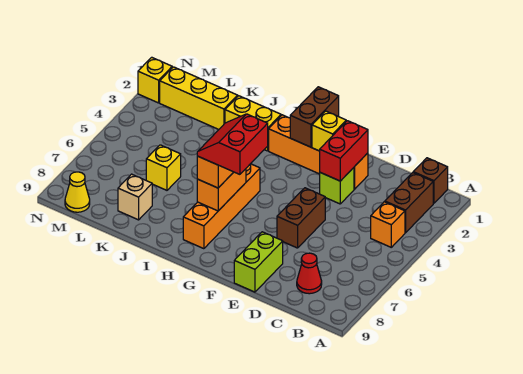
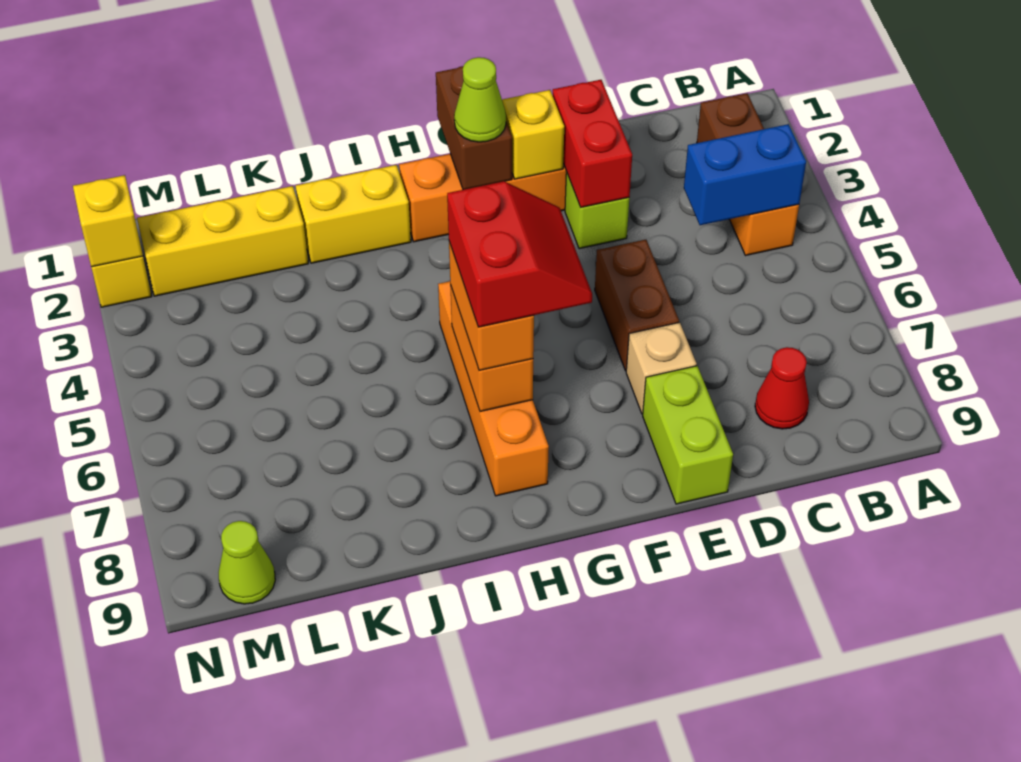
brown 1x1 brick [413,158,448,203] -> none
none -> blue 1x2 brick [684,124,806,225]
none -> lime 1x1 cone [454,57,506,142]
red 2x2 slope [197,114,268,174] -> red 2x2 slope turned to [447,181,592,327]
yellow 1x1 brick [146,145,181,190] -> yellow 1x1 brick moved to [73,175,143,267]
tan 1x1 brick [118,174,152,220] -> tan 1x1 brick moved to [626,322,697,414]
yellow 1x1 cone [65,172,90,212] -> lime 1x1 cone [219,521,275,604]

